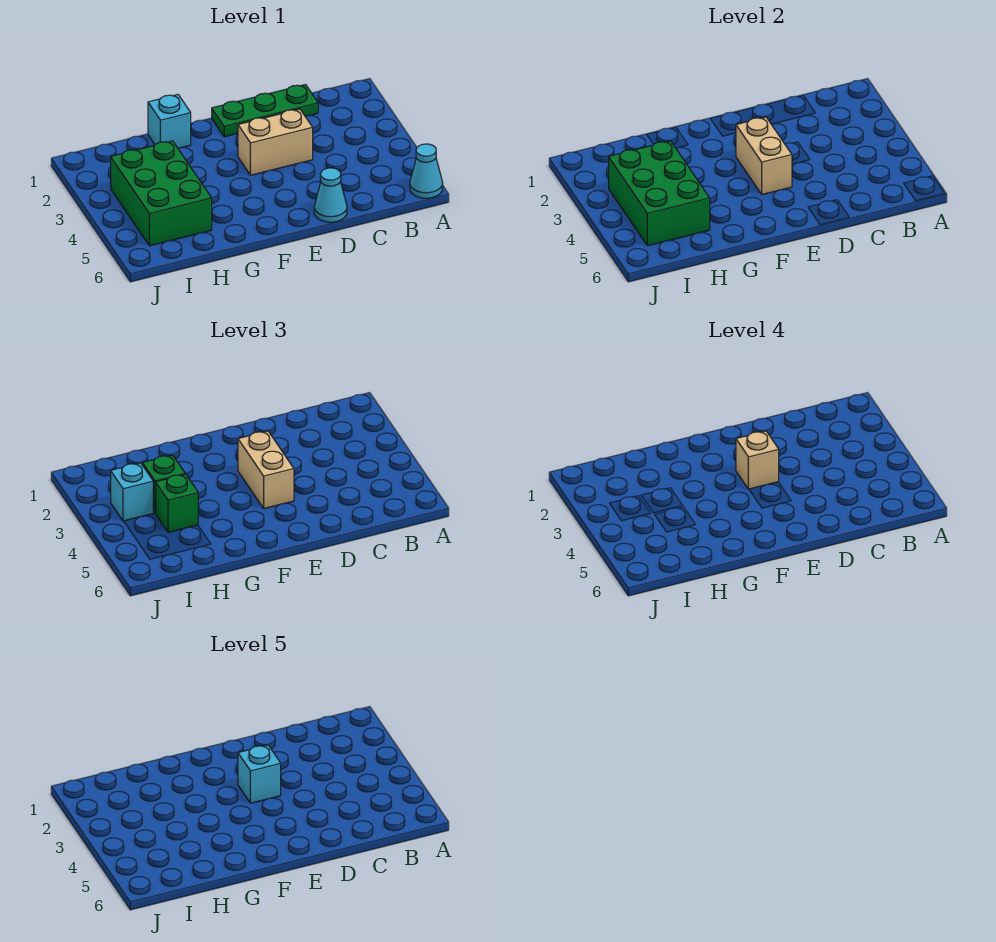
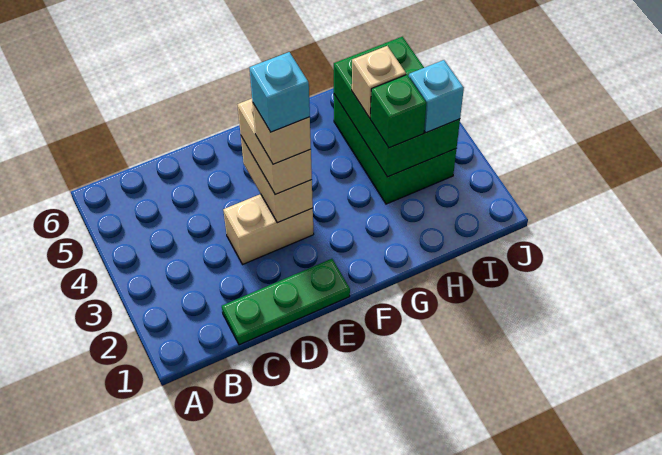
cyan 1x1 cone [410,144,443,198] -> none
cyan 1x1 cone [314,168,347,222] -> none
cyan 1x1 brick [148,95,191,148] -> none
green 1x1 brick [156,474,198,532] -> tan 1x1 brick [352,46,406,118]

